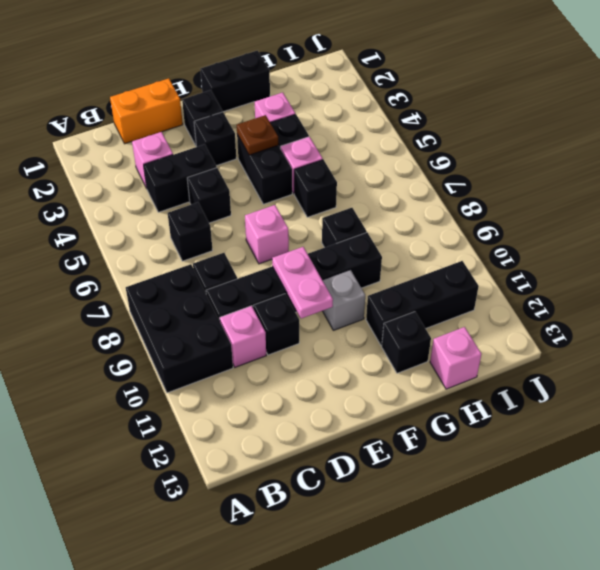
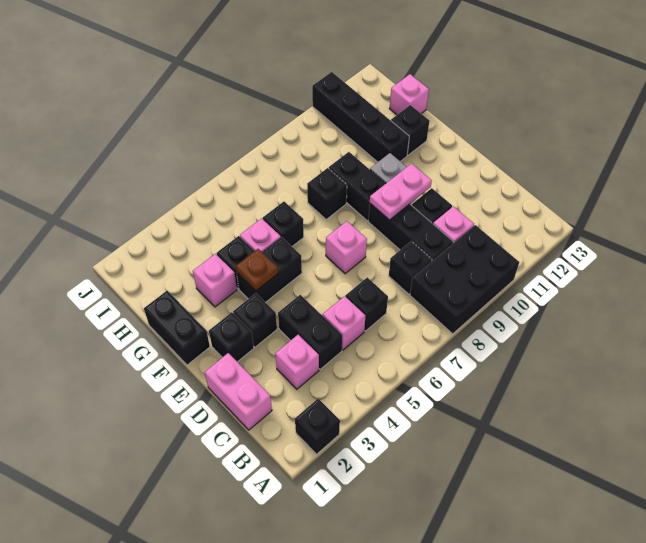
orange 1x2 brick [110,78,183,144] -> pink 1x2 brick [205,353,272,430]
none -> pink 1x1 brick [323,296,365,350]
black 1x1 brick [187,168,231,223] -> black 1x1 brick moved to [295,399,340,454]
black 1x3 brick [366,261,479,345] -> black 1x4 brick [312,72,409,162]

